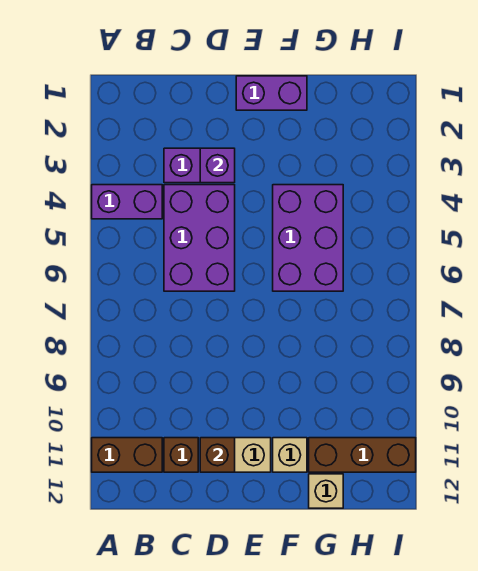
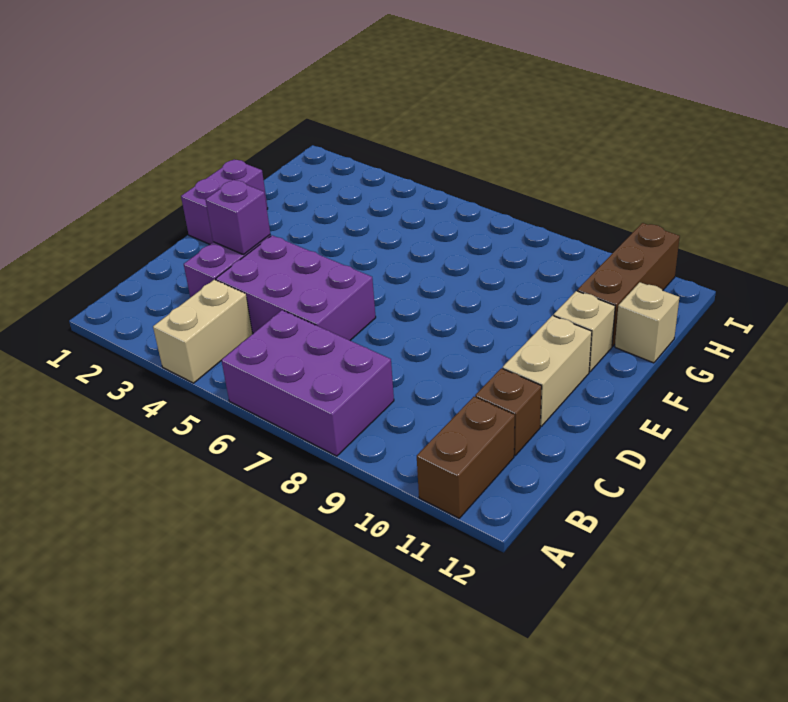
purple 1x2 brick [92,185,162,219] -> tan 1x2 brick [153,280,252,383]
brown 1x1 brick [200,438,235,472] -> none
purple 2x3 brick [273,185,343,291] -> purple 2x3 brick moved to [221,310,394,456]

